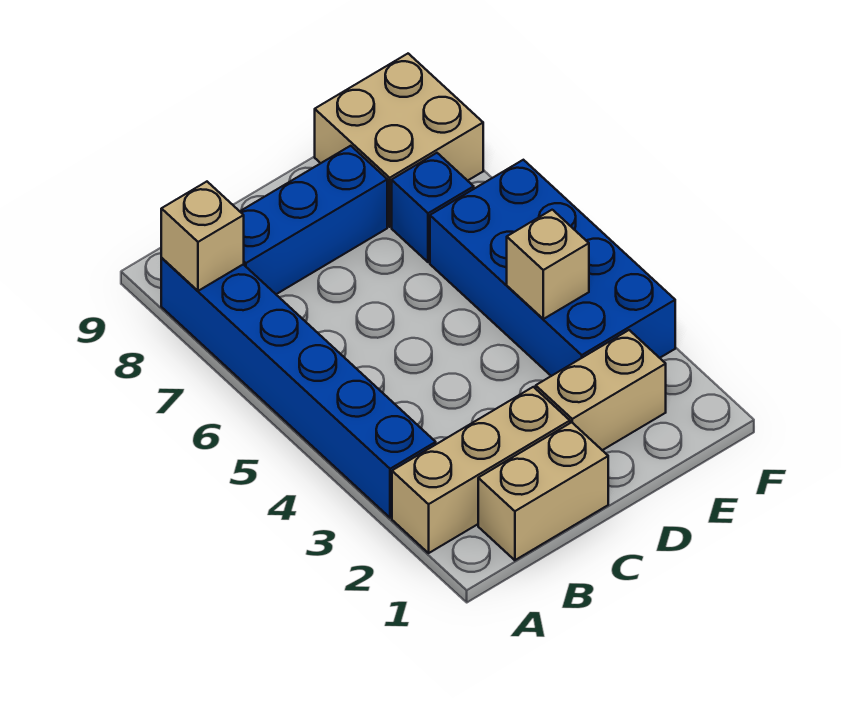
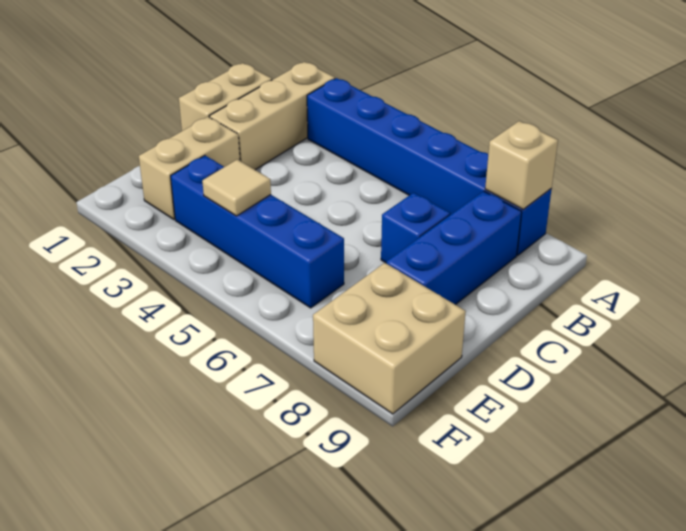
blue 2x4 brick [430,160,675,376] -> blue 1x4 brick [171,156,344,308]
tan 1x1 brick [507,210,589,319] -> tan 1x1 tile [202,160,271,216]
blue 1x1 brick [392,153,474,262] -> blue 1x1 brick moved to [381,193,450,263]

